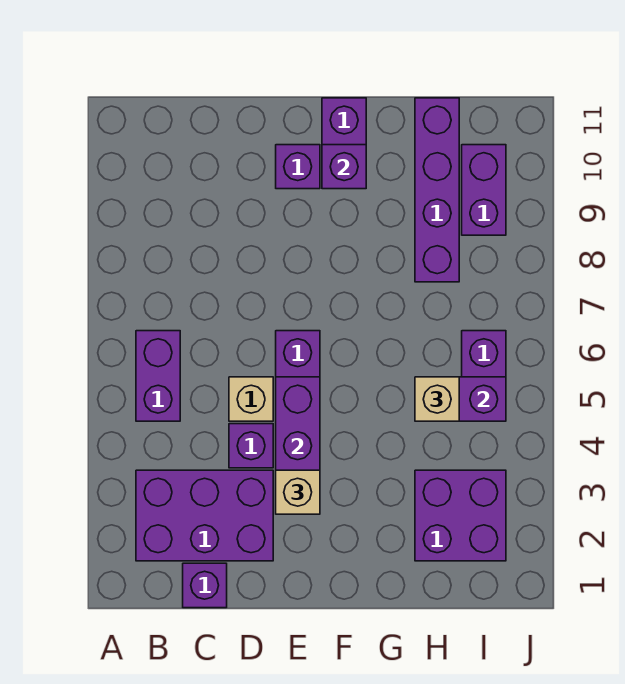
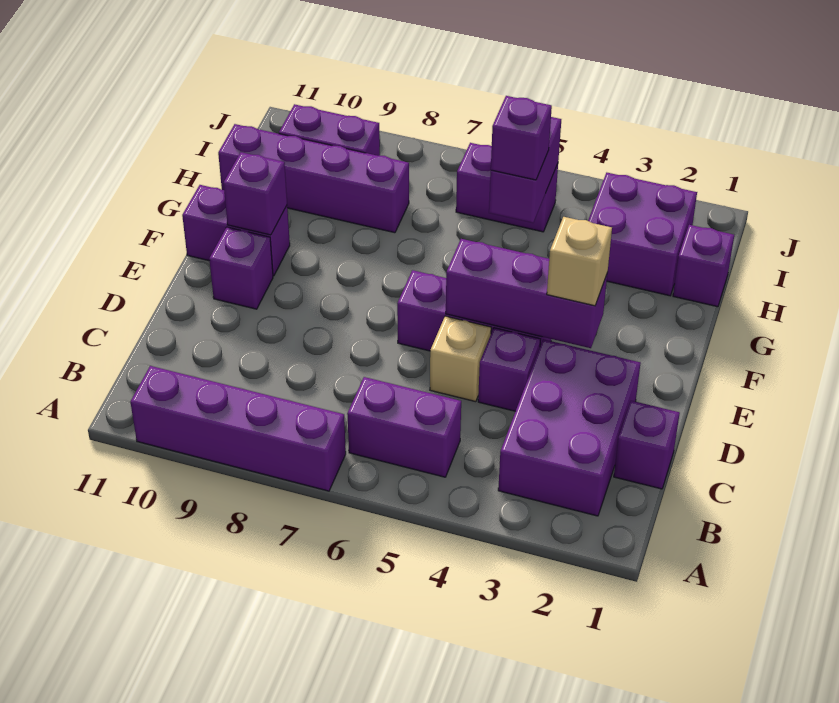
none -> purple 1x4 brick [130,366,346,491]
none -> purple 1x1 brick [673,225,734,307]
tan 1x1 brick [415,377,459,421] -> purple 1x1 brick [491,96,552,180]

